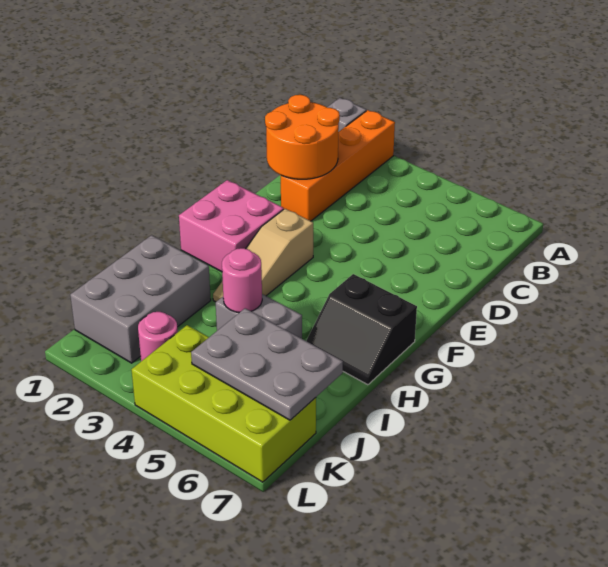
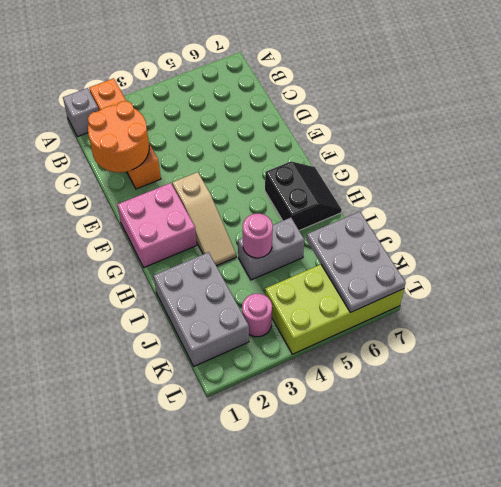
black 2x2 slope [307,274,417,385] -> black 2x2 slope turned to [265,161,342,231]
grey 2x3 plate [191,308,343,420] -> grey 2x3 plate turned to [307,211,406,313]

